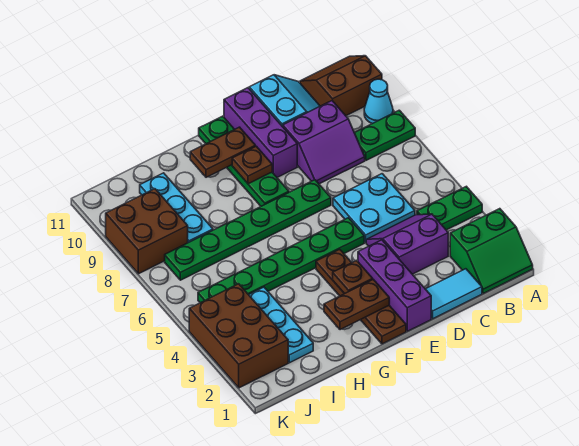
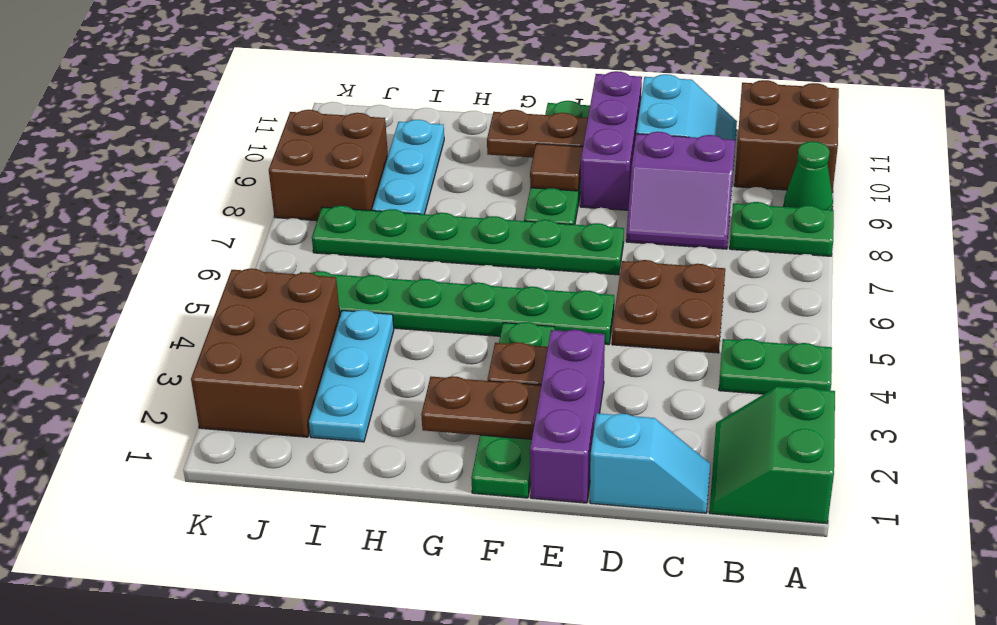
green 2x2 slope [450,209,533,294] -> green 2x2 slope turned to [709,387,835,524]
cyan 1x1 cone [364,79,393,124] -> green 1x1 cone [784,141,833,210]
brown 2x2 slope [300,56,382,116] -> brown 2x2 brick [734,80,839,193]
cyan 1x2 tile [426,269,482,319] -> cyan 1x2 slope [590,413,710,513]
purple 2x2 slope [366,214,448,274] -> none
cyan 2x2 plate [333,174,415,242] -> brown 2x2 plate [612,260,725,353]
brown 1x4 plate [316,249,406,344] -> green 1x4 plate [471,322,555,498]
brown 1x1 plate [232,146,272,184] -> brown 1x1 tile [530,144,583,191]

